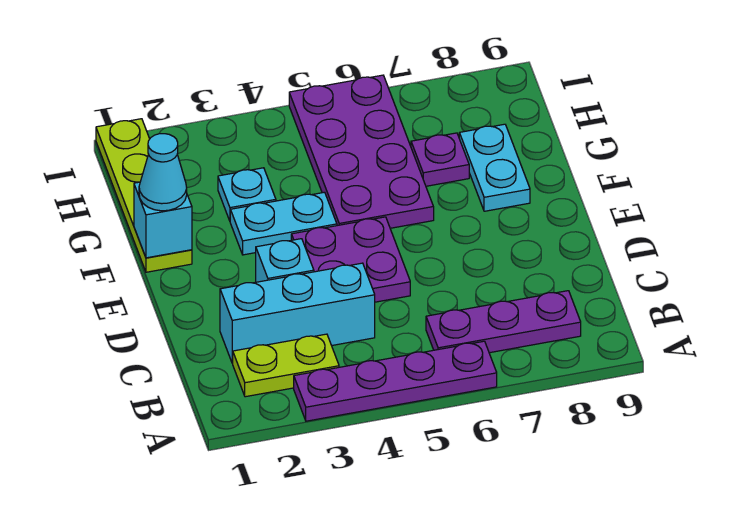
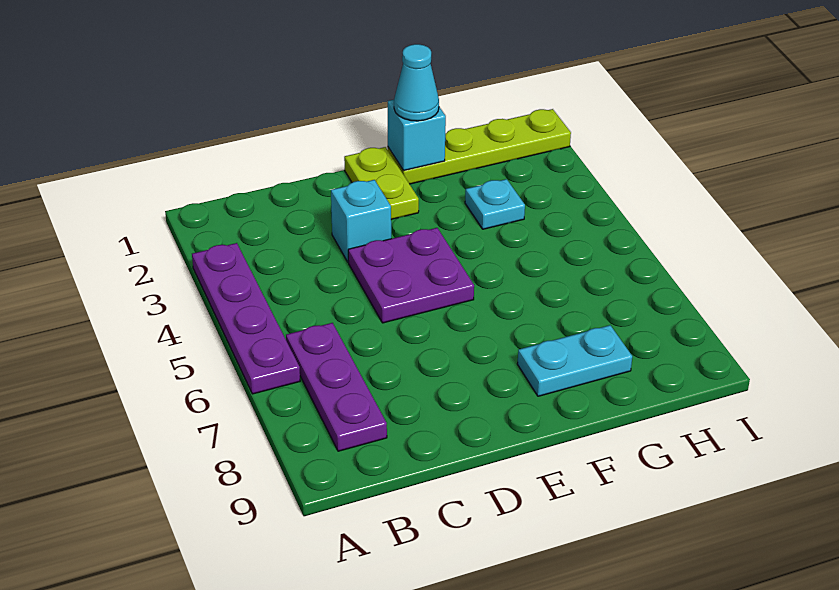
lime 1x2 plate [233,334,339,397] -> lime 1x2 plate moved to [344,147,419,219]
cyan 1x3 brick [220,263,375,363] -> none
cyan 1x2 plate [230,192,337,255] -> none
purple 2x4 plate [289,75,434,228] -> none
purple 1x1 plate [411,133,469,186] -> none

